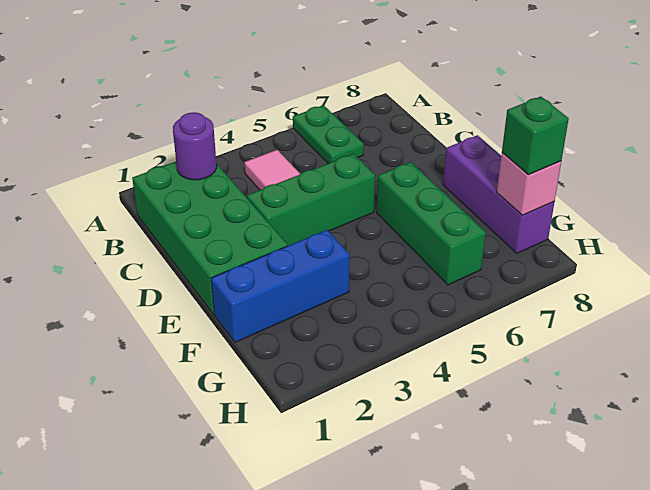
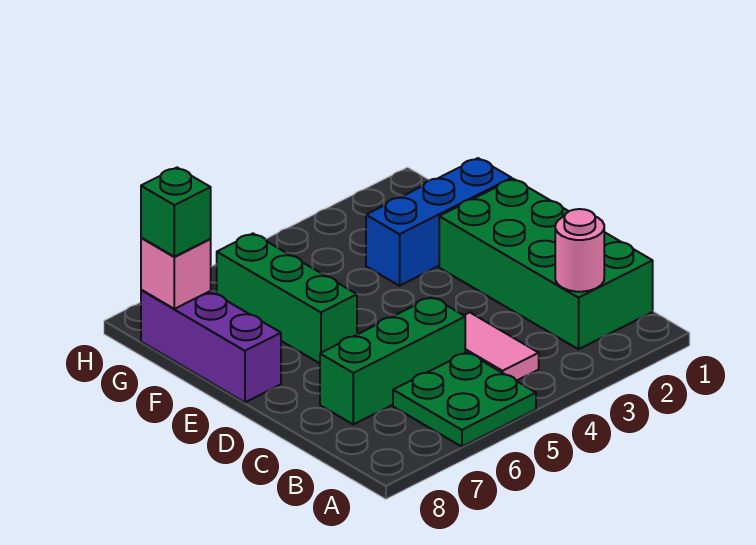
green 1x2 plate [293,105,364,163] -> green 2x2 plate [393,352,536,447]
purple 1x1 round brick [173,112,217,180] -> pink 1x1 round brick [555,209,604,292]
green 1x3 brick [247,154,375,246] -> green 1x3 brick moved to [320,297,465,425]

